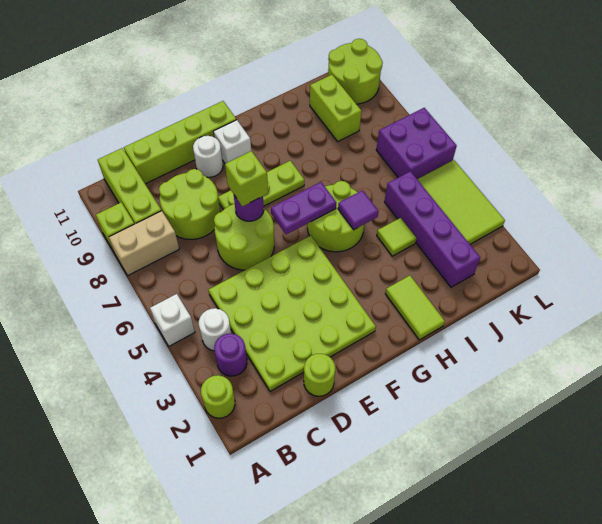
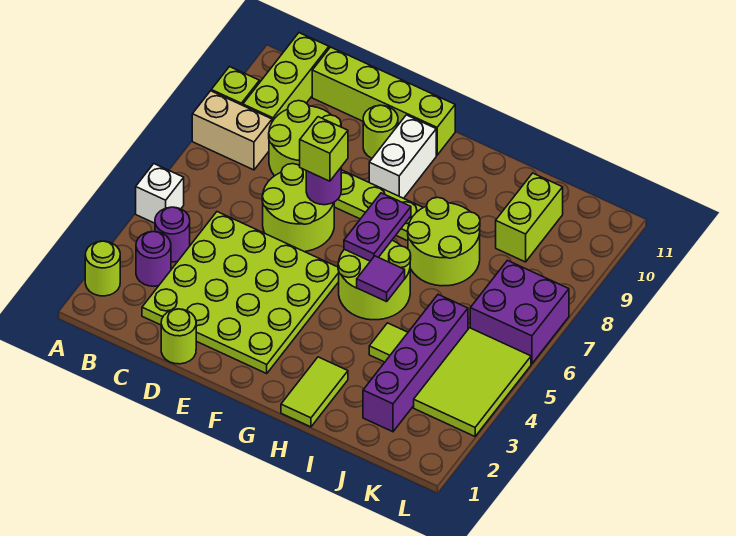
white 1x1 round brick [199,308,231,351] -> purple 1x1 round brick [155,207,190,262]
white 1x1 round brick [193,136,223,177] -> lime 1x1 round brick [363,105,398,158]
purple 1x2 plate [271,182,336,235] -> purple 1x2 plate turned to [344,193,411,261]
white 1x1 brick [213,120,251,164] -> white 1x2 brick [369,115,436,198]
lime 2x2 round brick [328,39,383,104] -> lime 2x2 round brick moved to [408,197,480,286]

